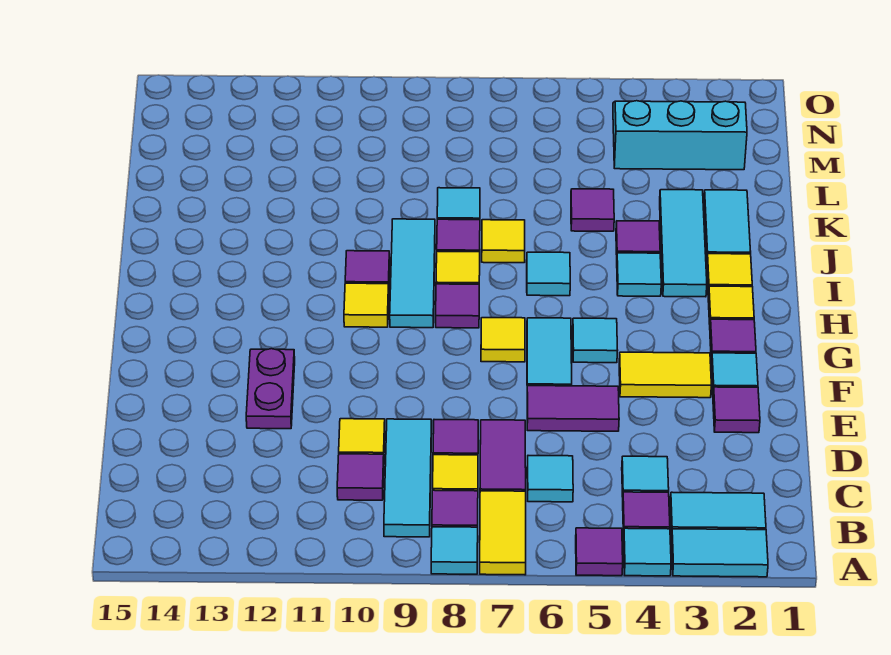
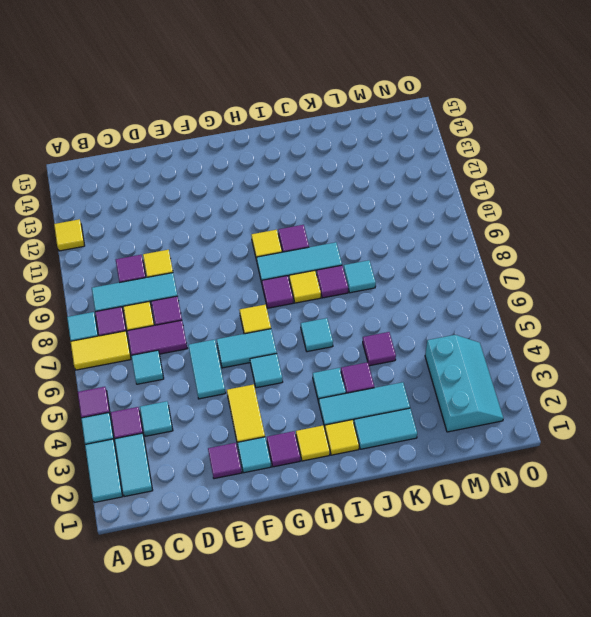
purple 1x2 tile [527,386,619,431] -> cyan 1x2 tile [188,340,226,399]
purple 1x2 plate [246,349,295,429] -> none
yellow 1x1 tile [482,220,525,263] -> yellow 1x1 tile moved to [54,219,85,251]

